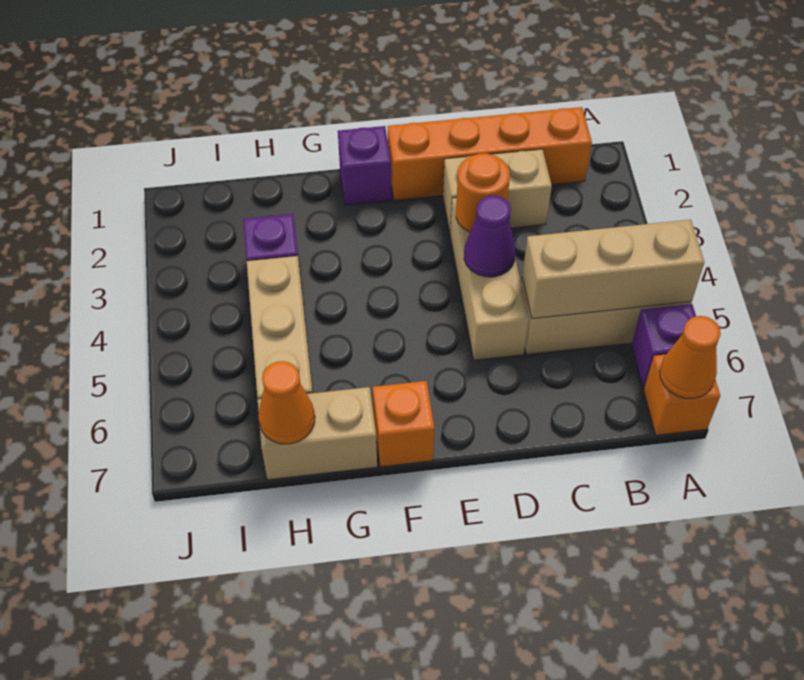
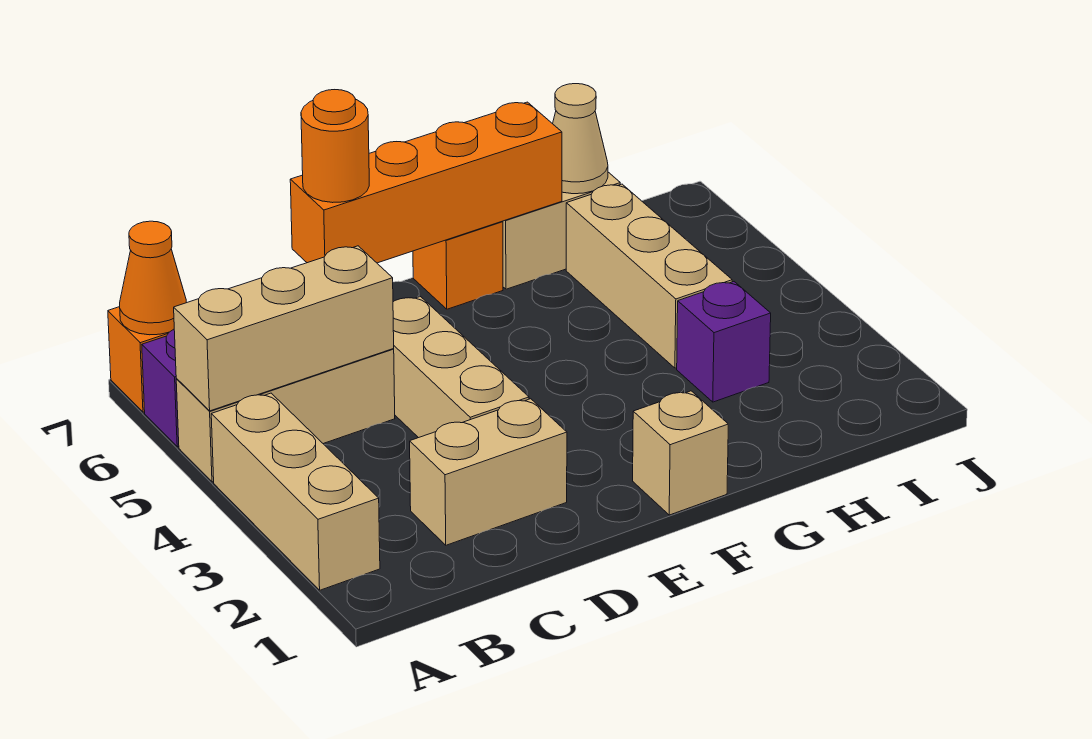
none -> tan 1x3 brick [211,393,380,590]
orange 1x4 brick [388,107,592,201] -> orange 1x4 brick moved to [290,102,562,263]
orange 1x1 round brick [456,153,510,232] -> orange 1x1 round brick moved to [301,90,369,203]
purple 1x1 cone [464,196,516,277] -> none
purple 1x1 brick [338,126,391,205] -> tan 1x1 brick [633,391,728,515]
orange 1x1 cone [258,361,315,444] -> tan 1x1 cone [553,84,608,194]

